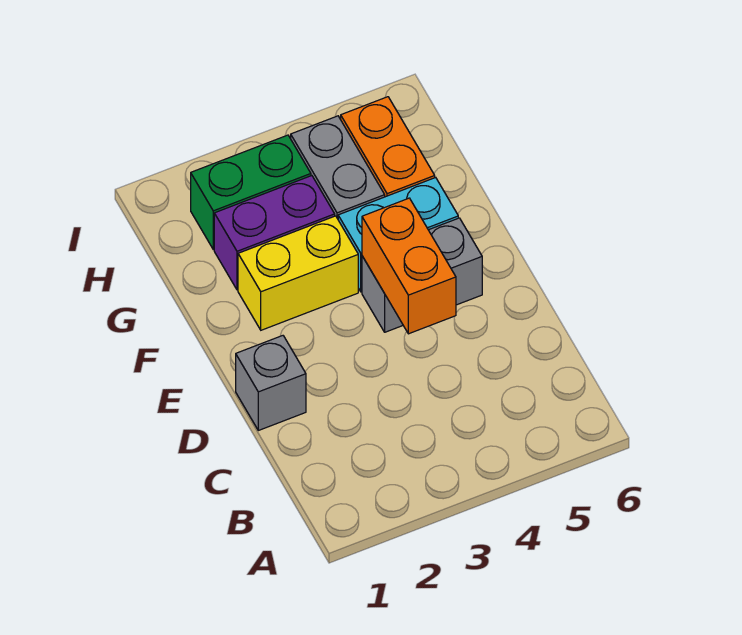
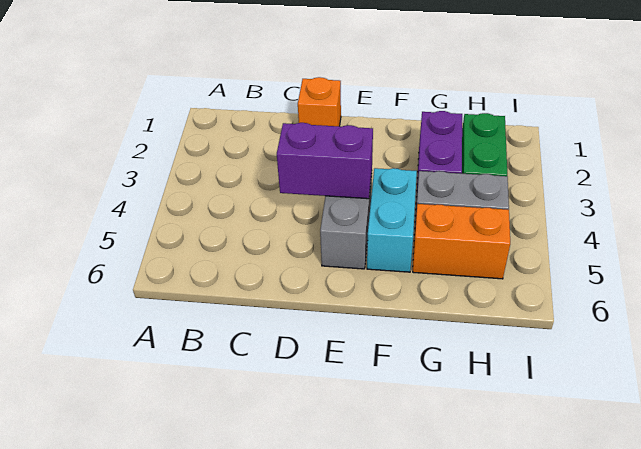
grey 1x1 brick [236,336,306,430] -> orange 1x1 brick [298,77,341,126]
orange 1x2 brick [362,198,456,334] -> purple 1x2 brick [277,123,373,199]
yellow 1x2 brick [238,216,358,330] -> none

